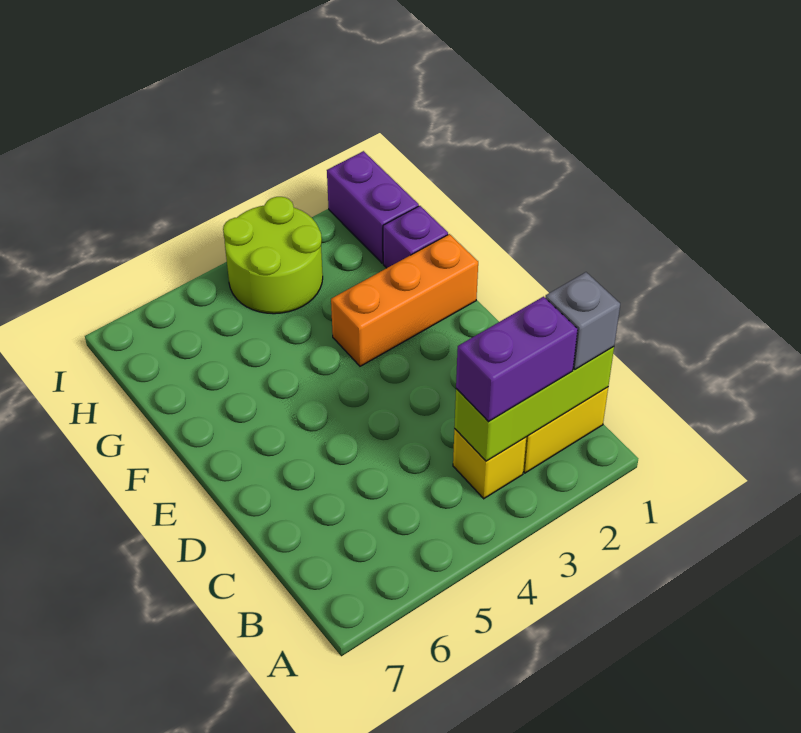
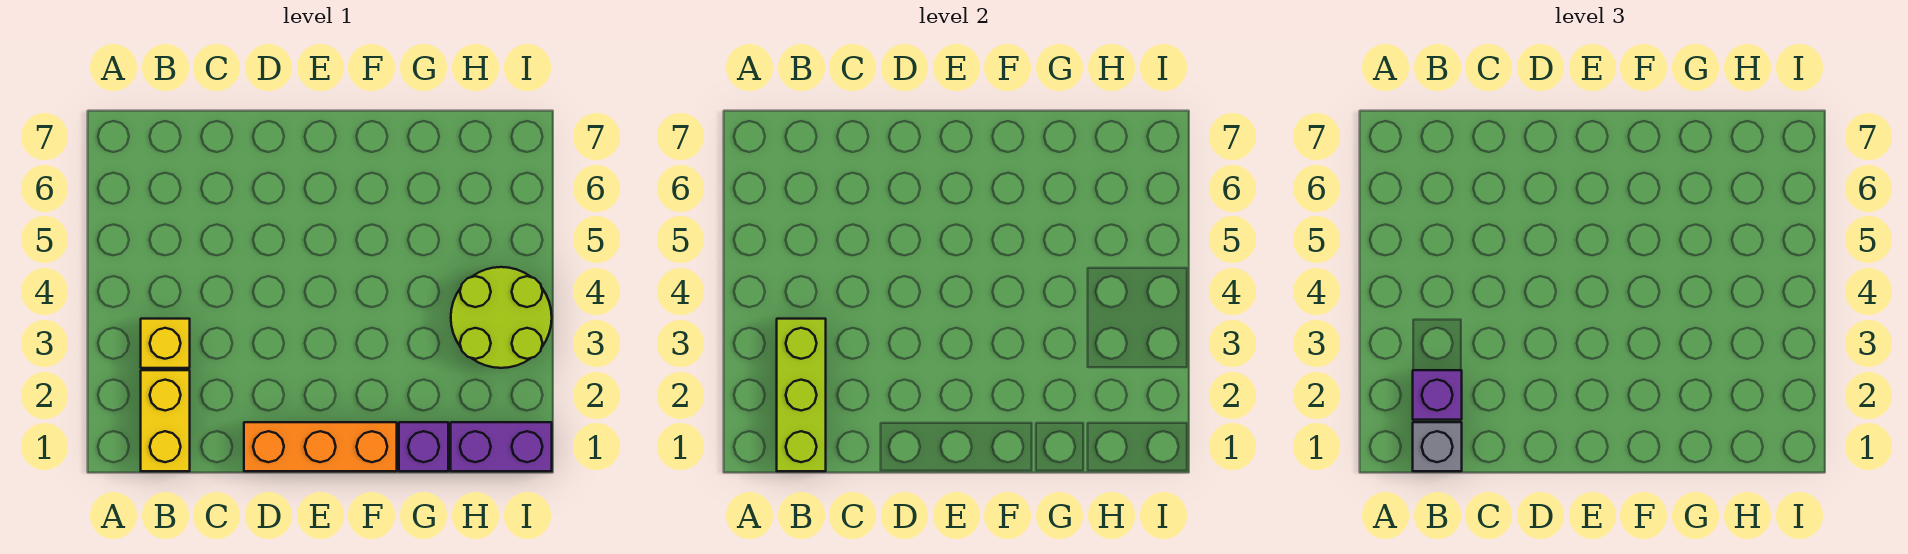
purple 1x2 brick [456,297,578,422] -> purple 1x1 brick [1413,370,1462,420]
orange 1x3 brick [331,234,478,366] -> orange 1x3 brick turned to [244,422,397,471]

